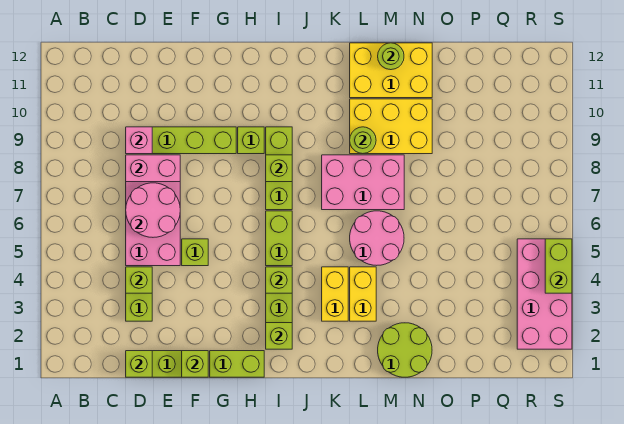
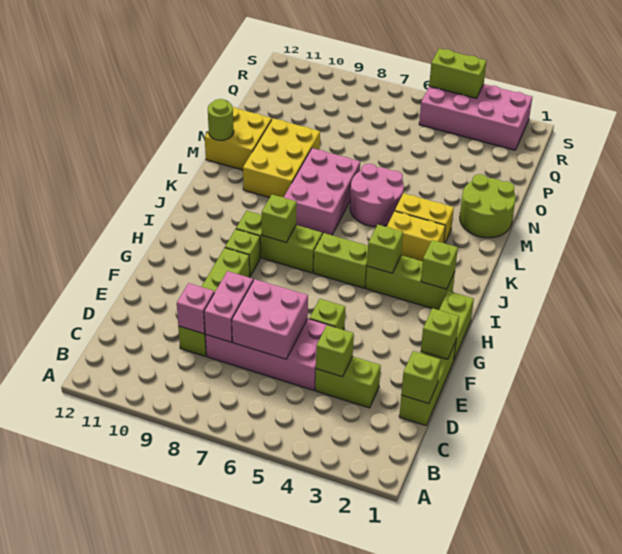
pink 2x2 round brick [126,183,180,237] -> pink 2x2 brick [232,279,308,359]
lime 1x1 round brick [350,127,376,154] -> none
yellow 2x3 brick [350,43,432,98] -> yellow 2x2 brick [205,107,272,170]

